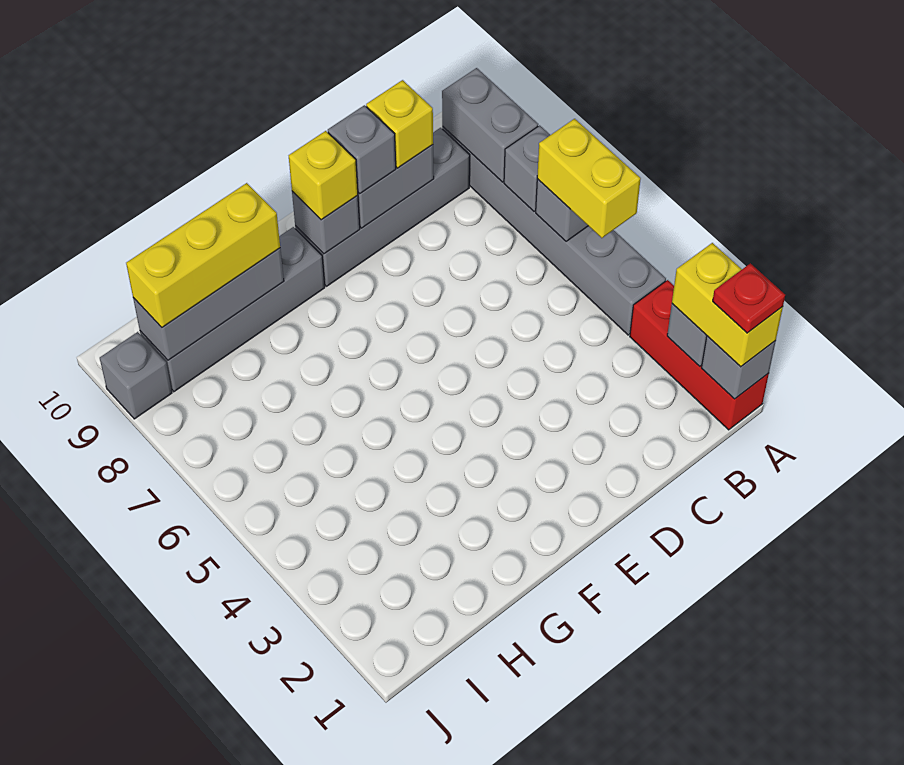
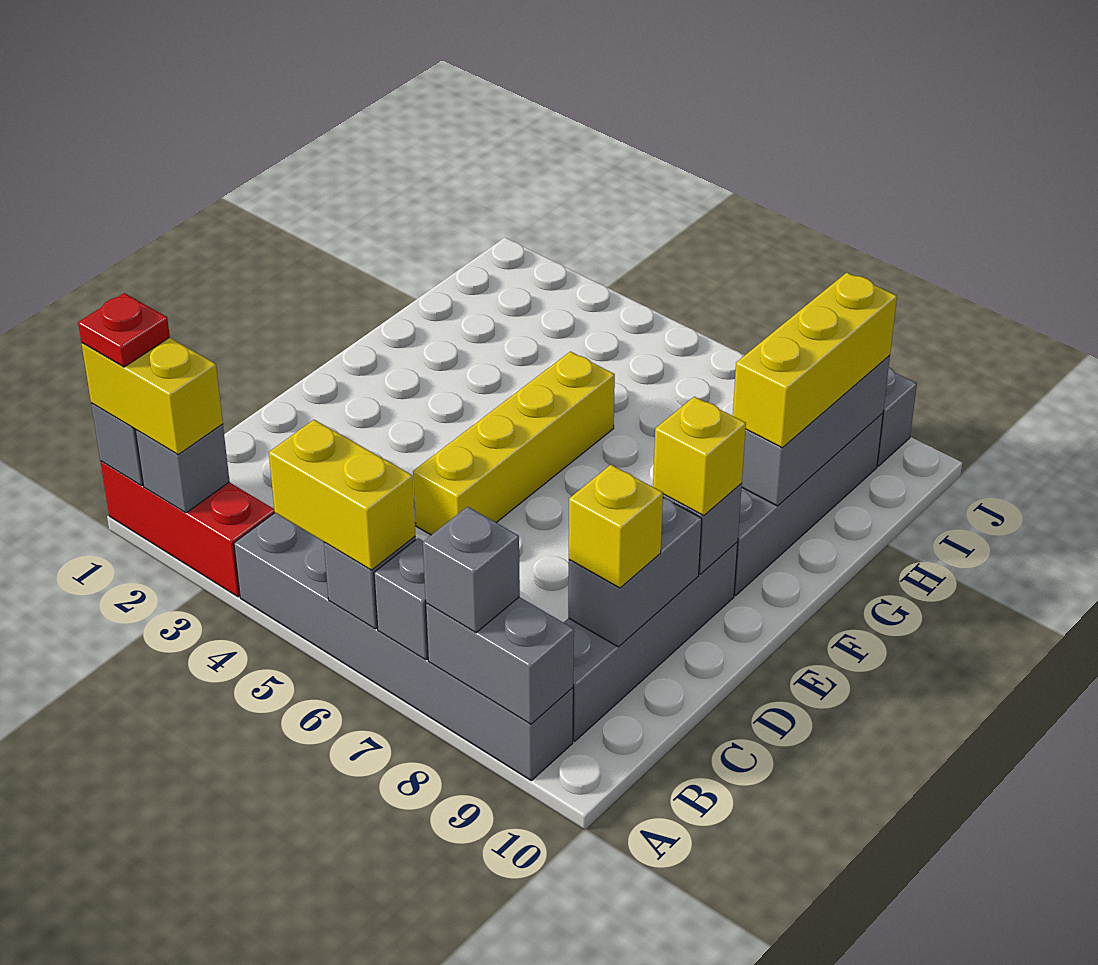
none -> yellow 1x4 brick [413,352,615,535]
grey 1x1 brick [328,105,396,194] -> grey 1x1 brick moved to [423,507,520,633]

